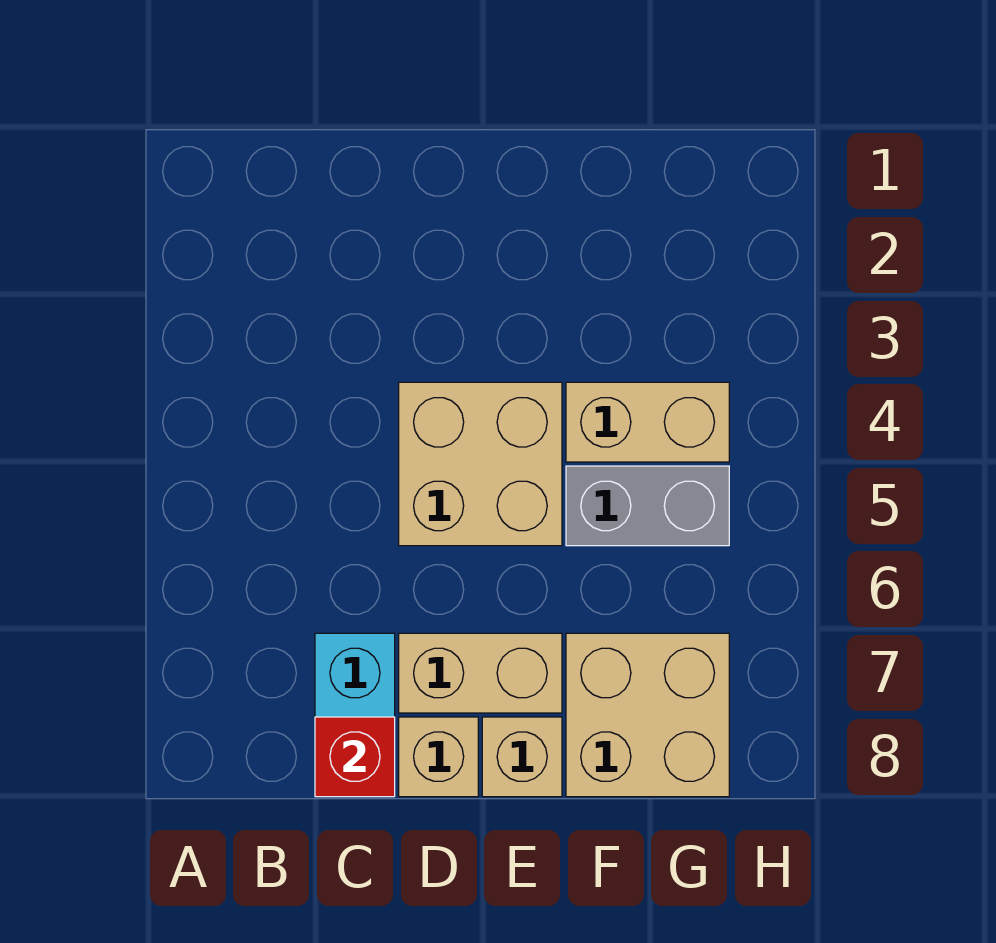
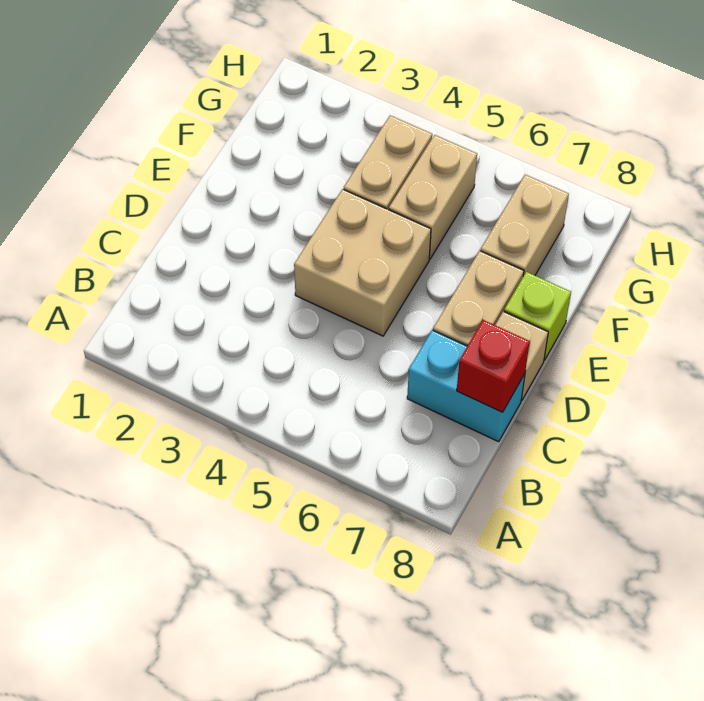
tan 1x1 brick [482,717,562,797] -> lime 1x1 brick [504,272,571,360]
grey 1x2 brick [566,466,729,546] -> tan 1x2 brick [389,135,477,259]
tan 2x2 brick [566,633,729,797] -> tan 1x2 brick [480,175,569,276]

